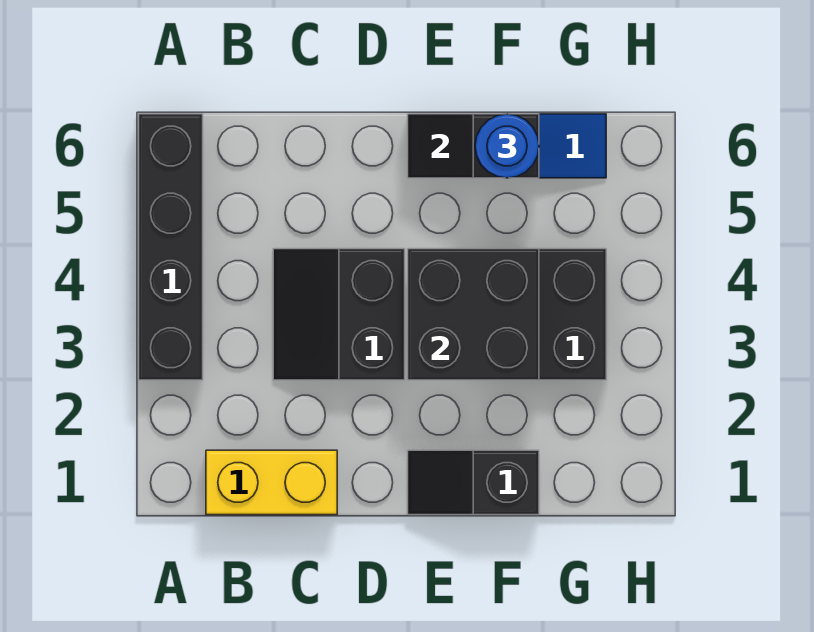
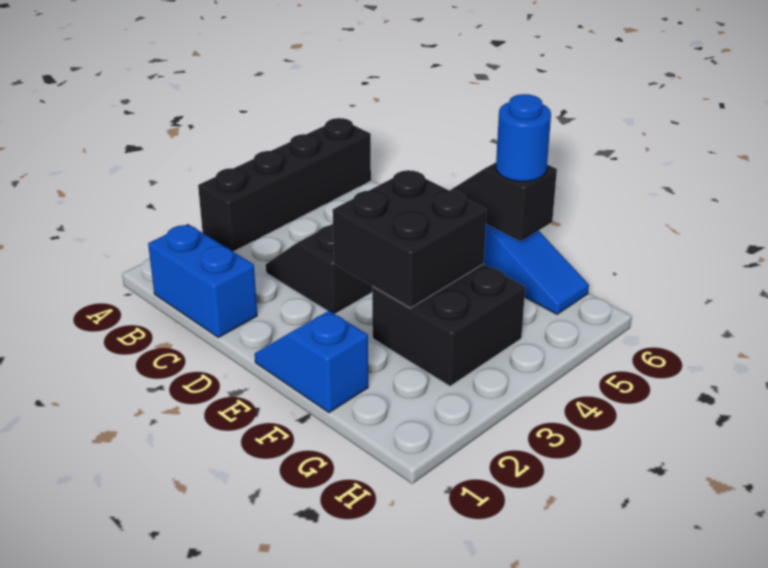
yellow 1x2 brick [206,450,337,515] -> blue 1x2 brick [148,224,257,338]
black 1x2 slope [408,450,539,515] -> blue 1x2 slope [255,311,368,413]

